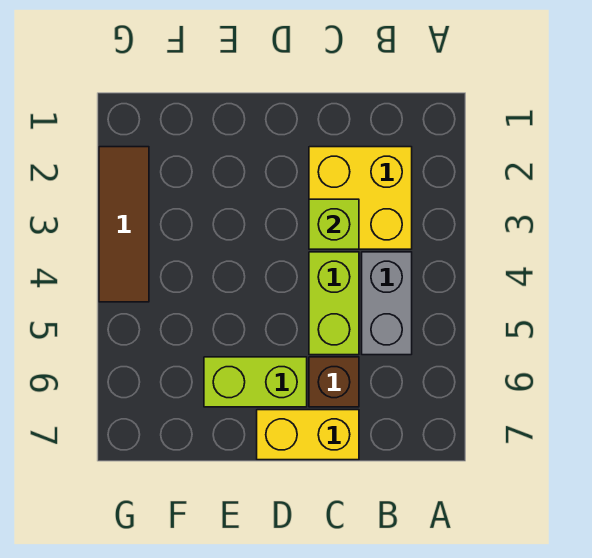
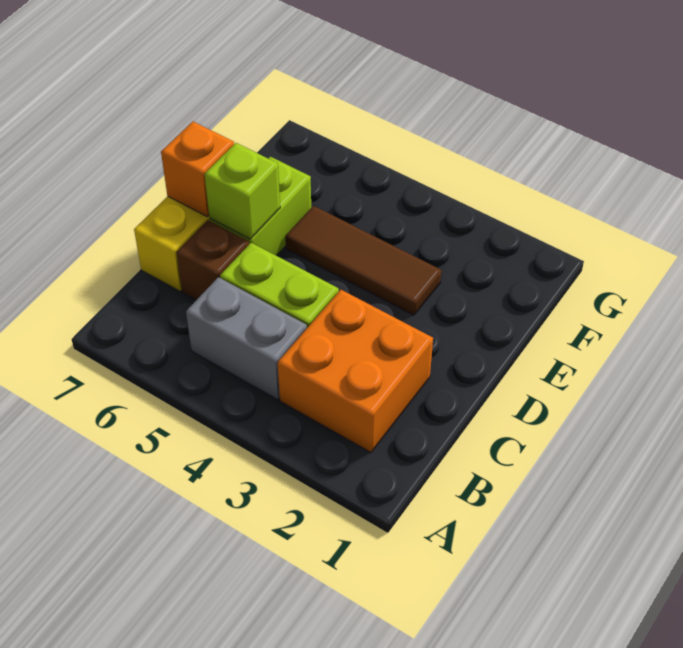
yellow 2x2 brick [309,147,412,249] -> orange 2x2 brick [278,290,433,452]
lime 1x1 brick [309,199,359,249] -> lime 1x1 brick moved to [204,143,280,239]
none -> orange 1x1 brick [161,122,234,216]
brown 1x3 tile [99,147,149,302] -> brown 1x3 tile moved to [285,206,442,315]

